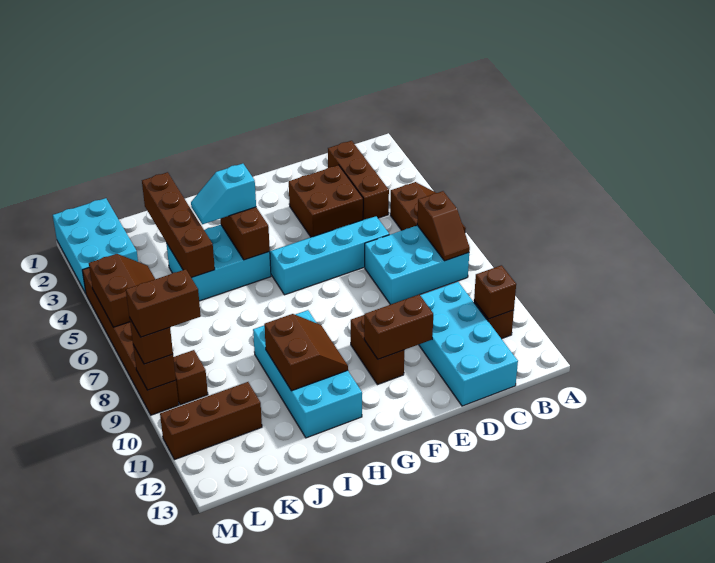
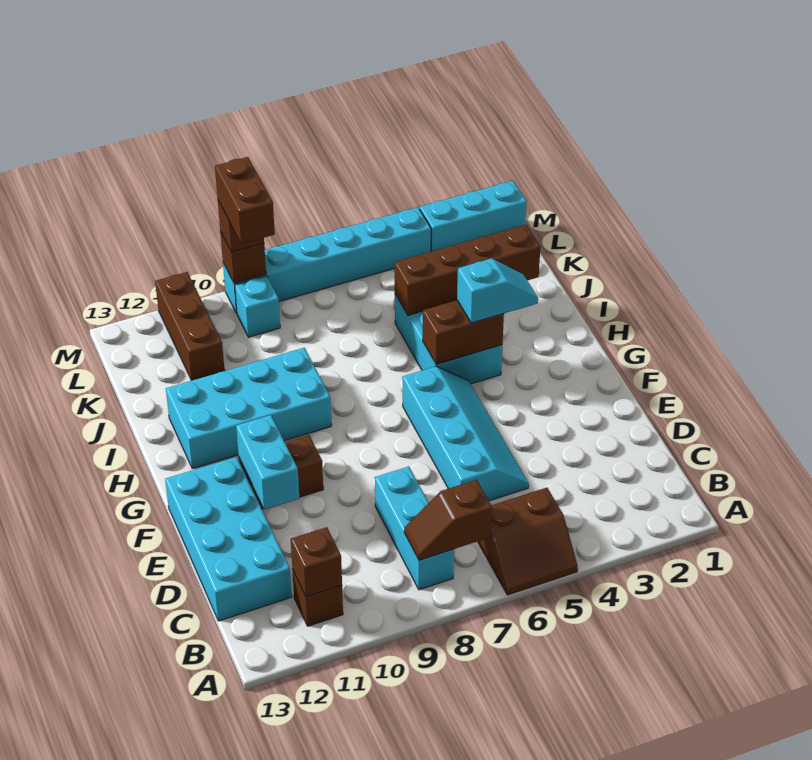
cyan 2x3 brick [365,225,469,305] -> cyan 1x3 brick [375,467,454,590]
brown 1x3 brick [328,141,389,220] -> none
cyan 2x4 brick [419,282,518,406] -> cyan 2x4 brick turned to [165,457,292,621]
brown 2x2 brick [289,165,363,237] -> none
brown 1x2 brick [364,294,433,359] -> cyan 1x2 brick [236,415,299,510]
cyan 1x2 slope [191,164,256,224] -> cyan 1x2 slope turned to [457,259,538,323]
brown 2x2 slope [264,314,348,391] -> none
cyan 2x3 brick [53,198,138,293] -> cyan 1x3 brick [420,181,527,252]
brown 2x2 slope [89,254,155,327] -> none
brown 1x1 brick [173,350,208,405] -> cyan 1x1 brick [235,276,280,337]
brown 1x6 brick [82,268,179,415] -> cyan 1x6 brick [223,207,431,314]

